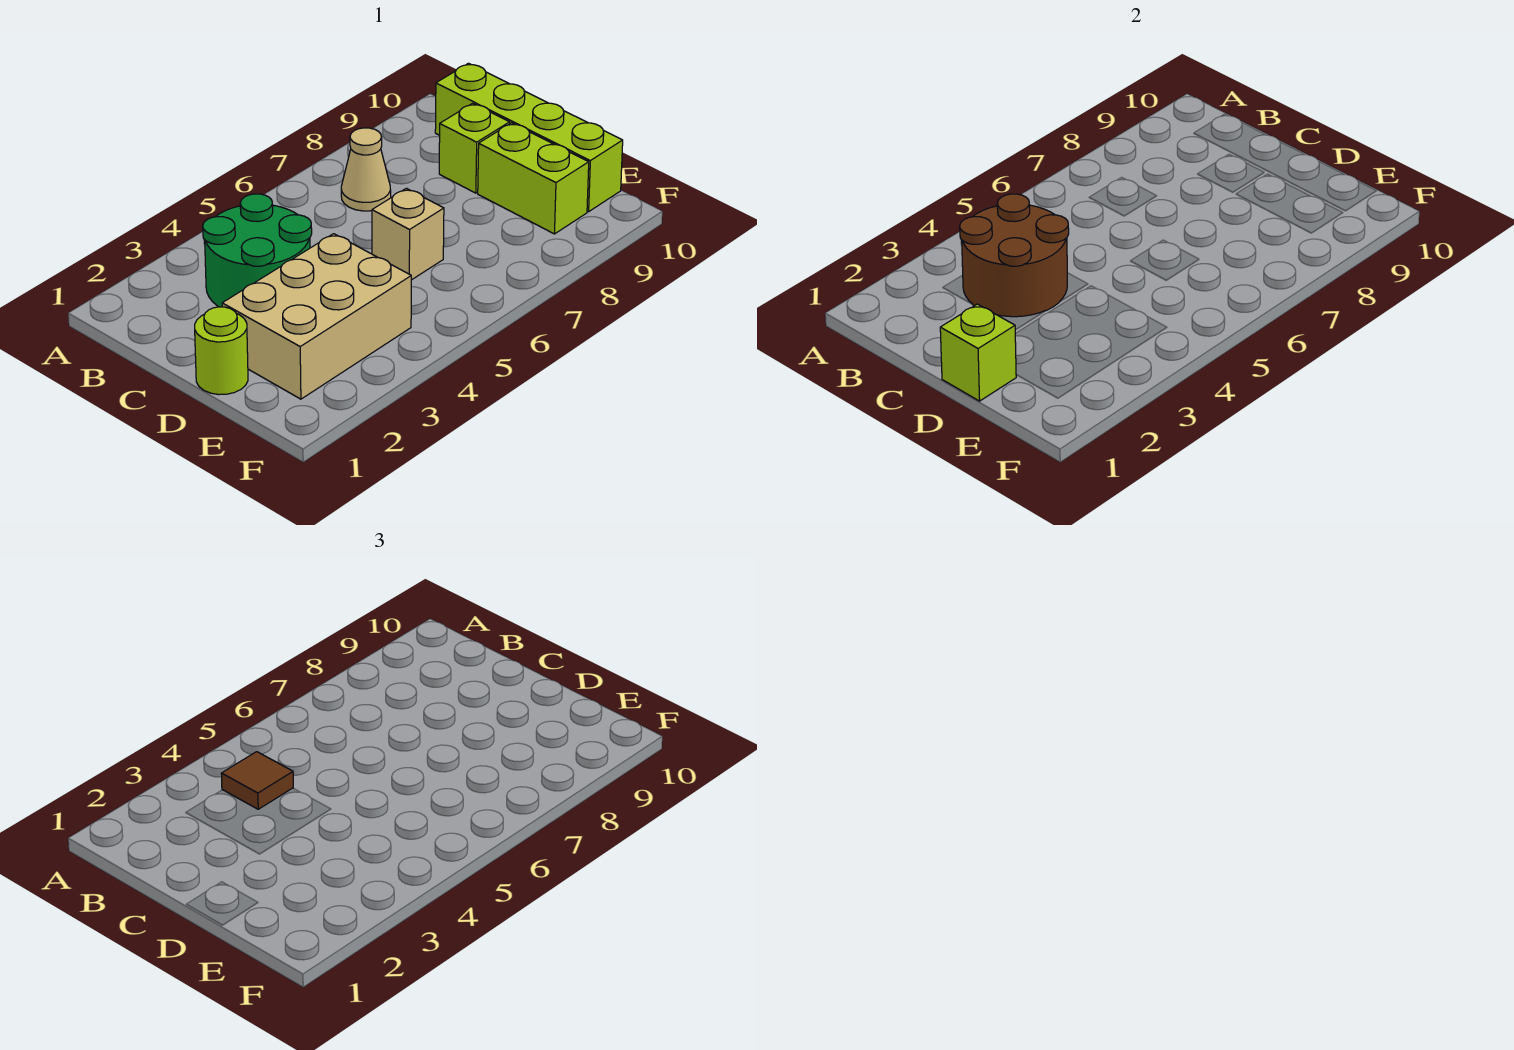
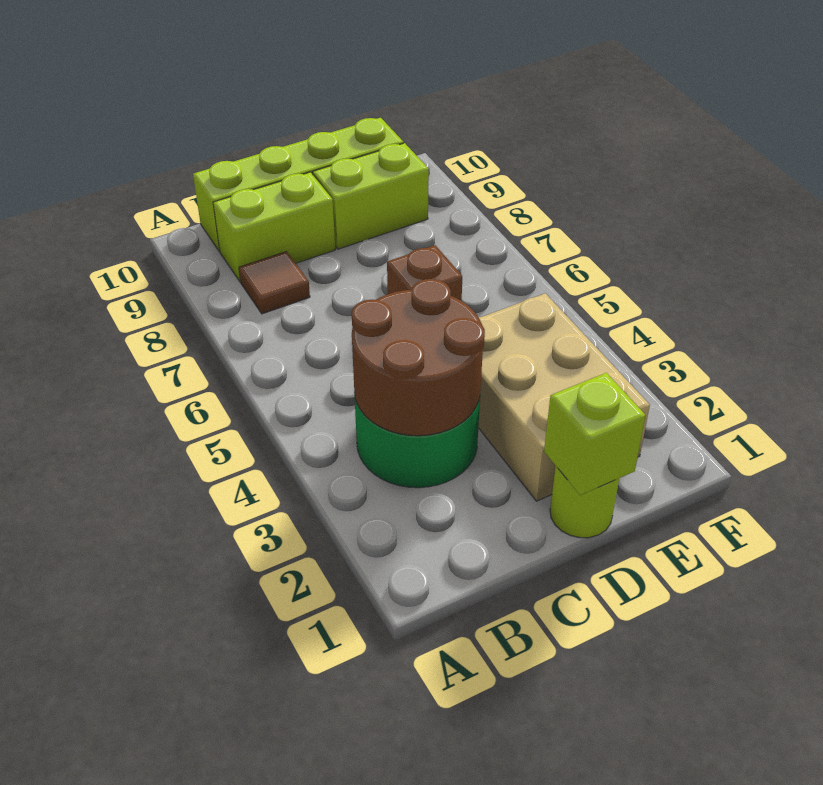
brown 1x1 tile [221,752,293,809] -> brown 1x1 tile moved to [239,252,310,314]
tan 1x1 cone [341,128,391,211] -> none
lime 1x1 brick [439,103,510,193] -> lime 1x2 brick [213,172,335,282]
tan 1x1 brick [372,188,444,280] -> brown 1x1 brick [387,245,462,301]

